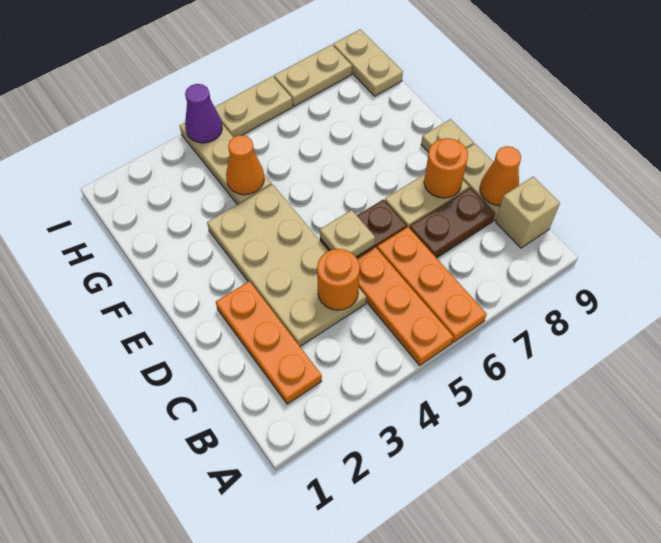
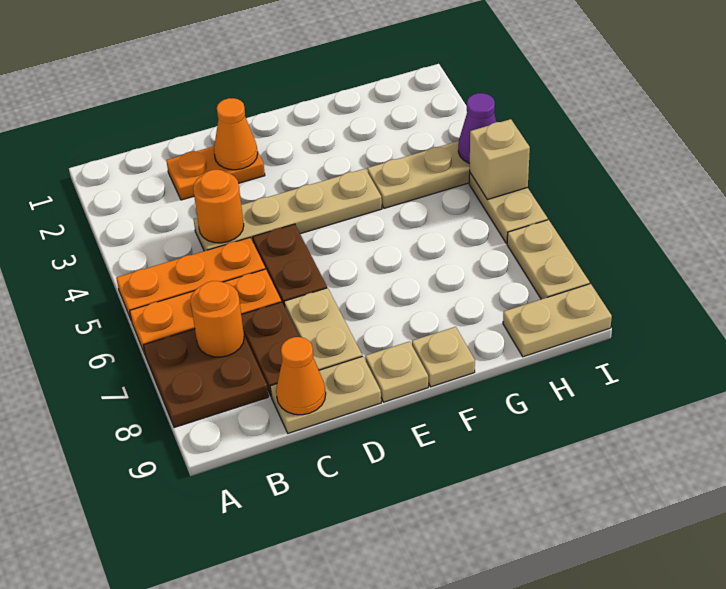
none -> brown 2x2 plate [143,329,268,428]
orange 1x3 plate [216,281,322,404] -> orange 1x2 plate [166,146,265,200]
tan 1x1 brick [496,177,560,248] -> tan 1x1 brick moved to [470,119,530,200]
tan 2x4 plate [207,184,366,346] -> tan 1x4 plate [193,169,382,251]
tan 1x1 plate [320,210,375,257] -> tan 1x1 plate moved to [412,327,475,387]
orange 1x1 round brick [424,138,468,198] -> orange 1x1 round brick moved to [191,281,244,357]
orange 1x1 cone [226,135,264,195] -> orange 1x1 cone moved to [214,98,258,170]

